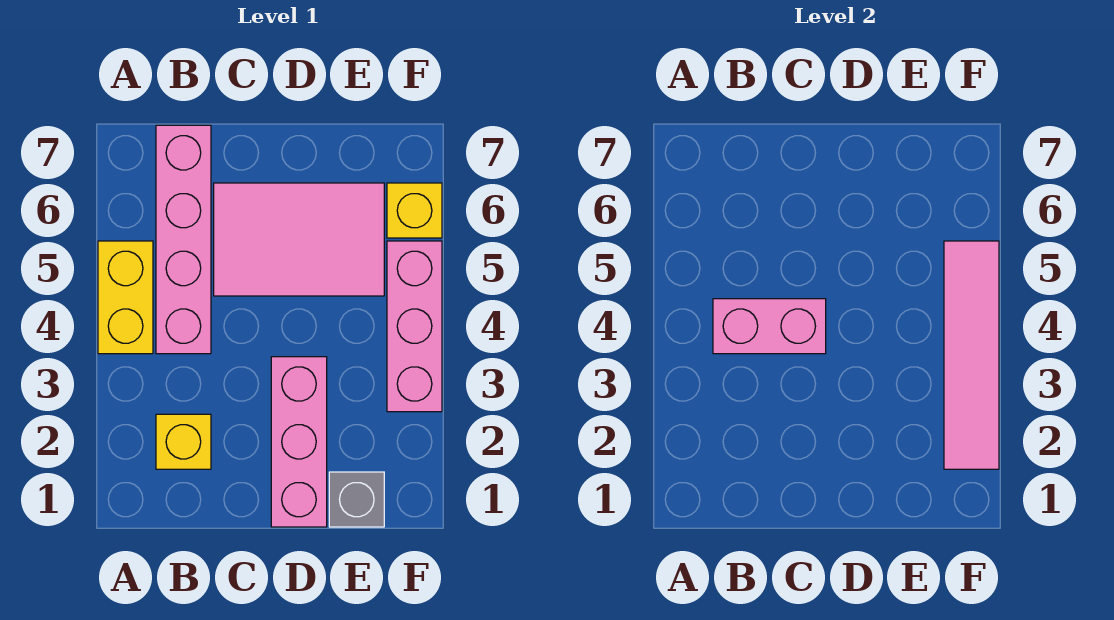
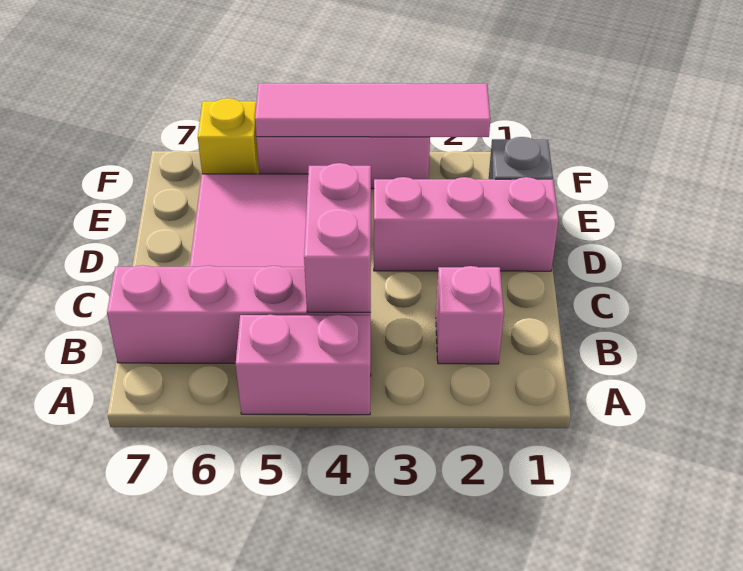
yellow 1x2 brick [98,241,153,354] -> pink 1x2 brick [236,315,371,415]
yellow 1x1 brick [156,414,211,469] -> pink 1x1 brick [436,266,504,364]

